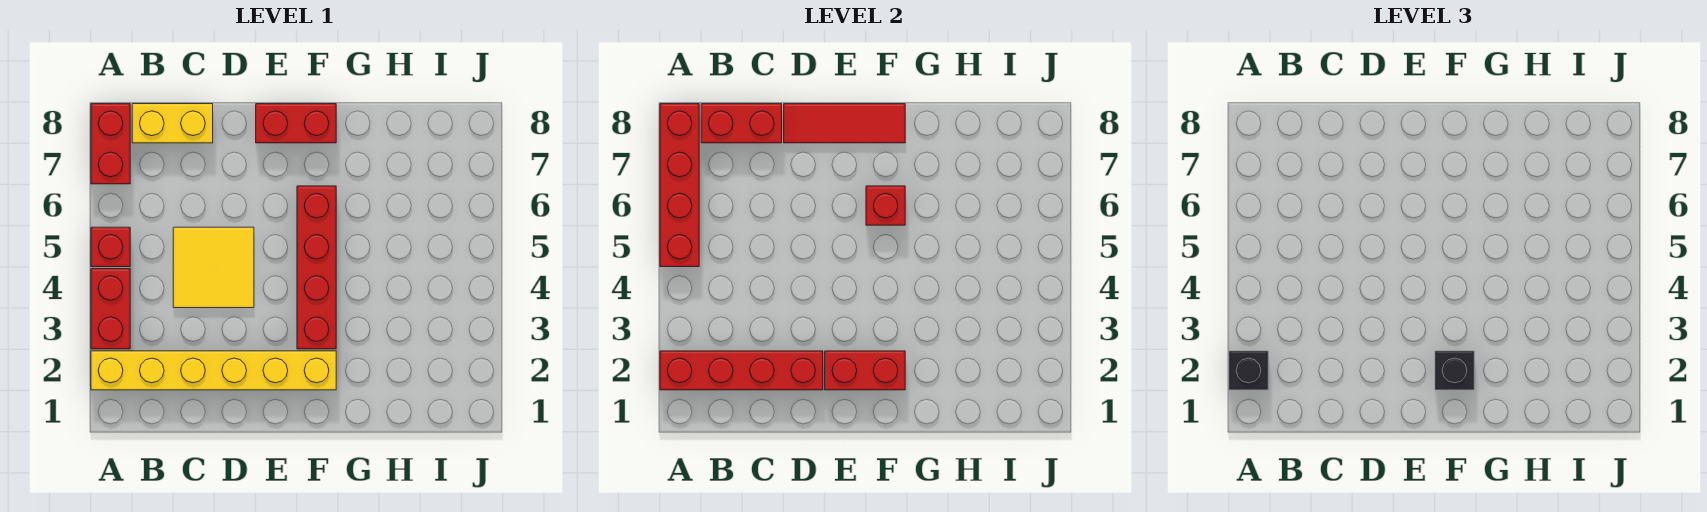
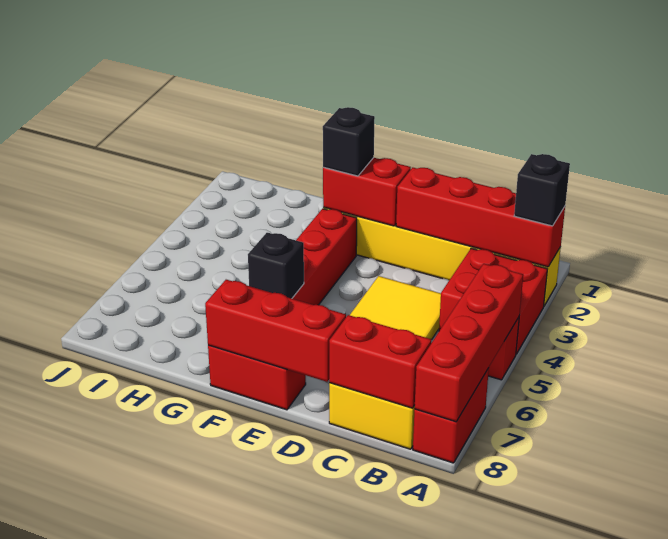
red 1x2 brick [91,269,130,349] -> red 2x2 brick [439,248,547,354]
red 1x3 tile [784,104,905,143] -> red 1x3 brick [205,280,346,382]
red 1x1 brick [866,186,905,225] -> black 1x1 brick [248,233,304,298]

